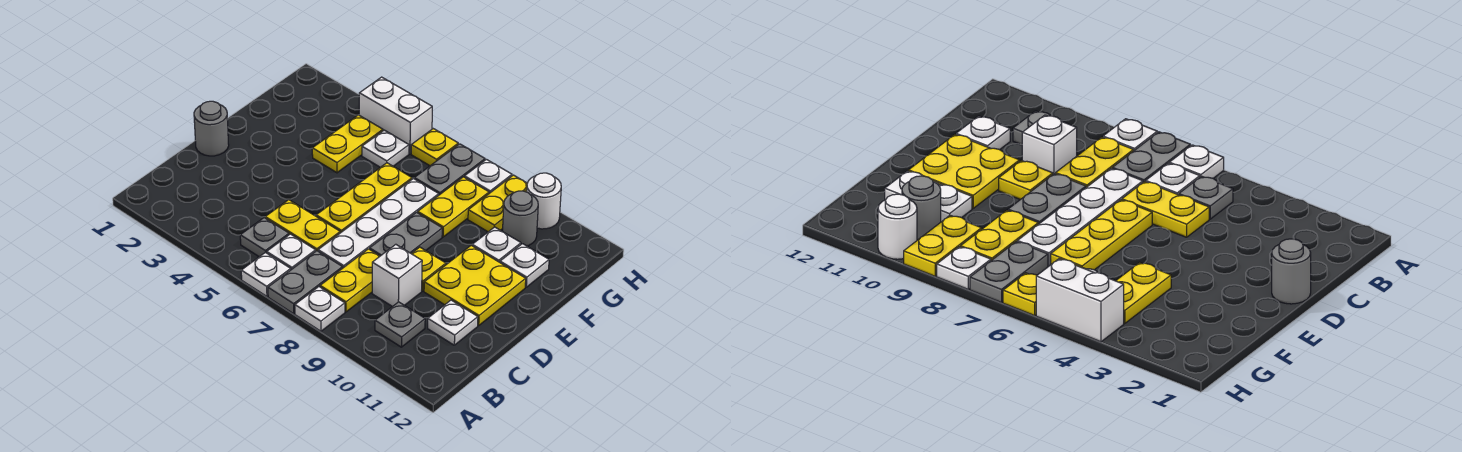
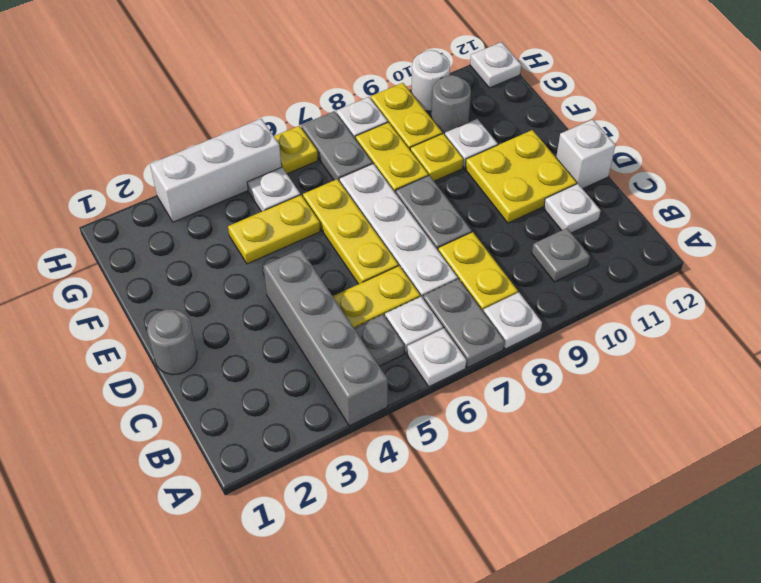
none -> grey 1x4 brick [263,249,388,426]
white 1x1 brick [372,244,422,307] -> white 1x1 brick moved to [556,119,615,189]
yellow 1x1 plate [411,247,446,291] -> yellow 1x1 plate moved to [410,134,463,181]
yellow 1x2 plate [312,115,383,173] -> yellow 1x2 plate turned to [228,195,320,264]
white 1x1 plate [500,244,549,287] -> white 1x1 plate moved to [470,42,521,88]
white 1x2 brick [359,77,432,154] -> white 1x3 brick [150,119,281,222]

